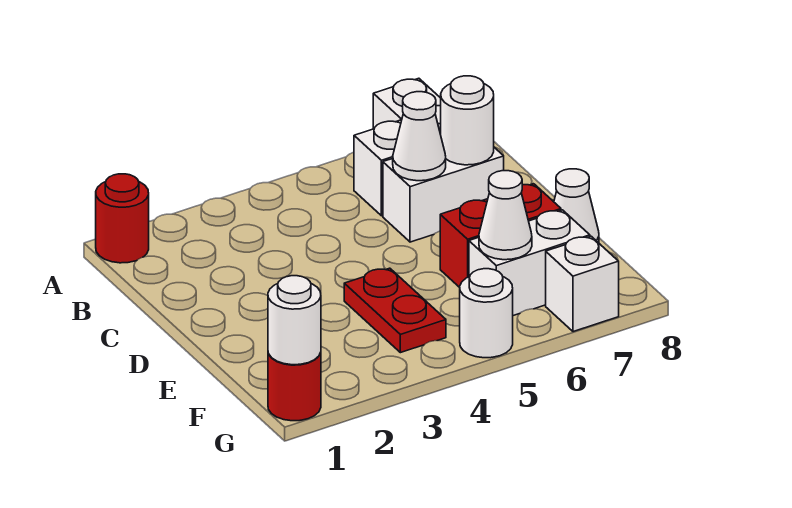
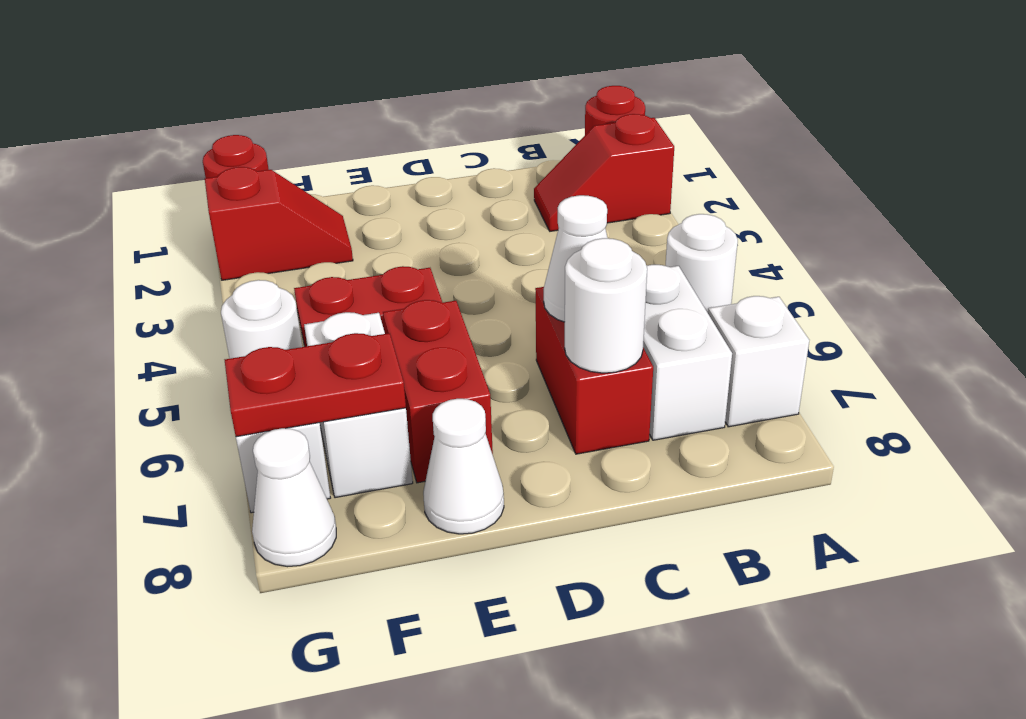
none -> red 1x2 slope [534,114,674,231]
white 1x2 brick [383,148,504,242] -> red 1x2 brick [535,287,653,454]
none -> red 1x2 slope [205,167,353,280]
white 1x1 cone [479,171,532,260] -> white 1x1 cone moved to [252,428,336,567]
none -> red 1x2 plate [225,333,406,437]
white 1x1 round brick [268,276,321,365] -> white 1x1 round brick moved to [666,214,738,313]

